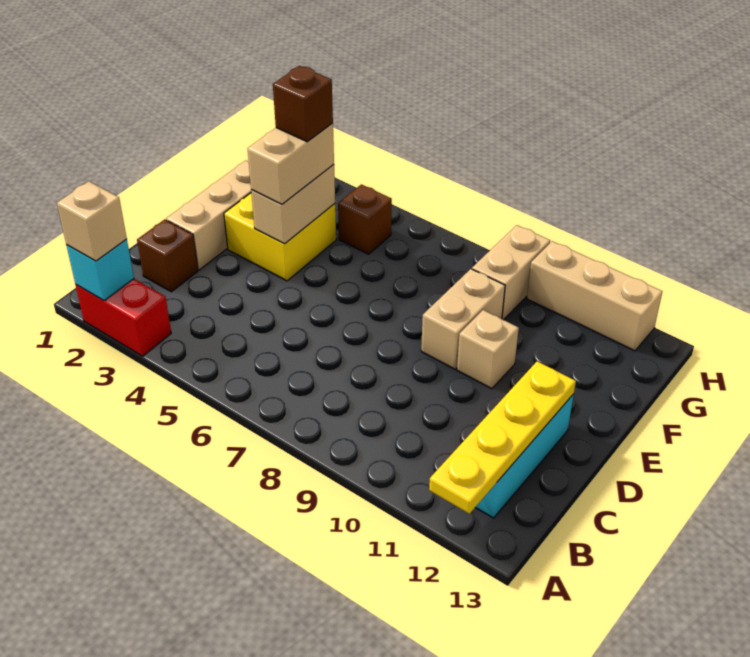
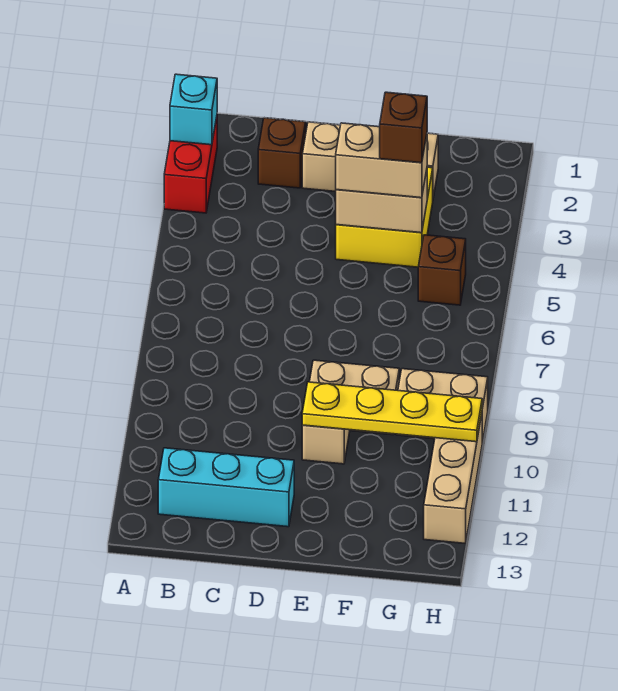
tan 1x1 brick [57,181,127,261] -> none
yellow 1x4 plate [429,361,576,514] -> yellow 1x4 plate moved to [302,382,482,442]

